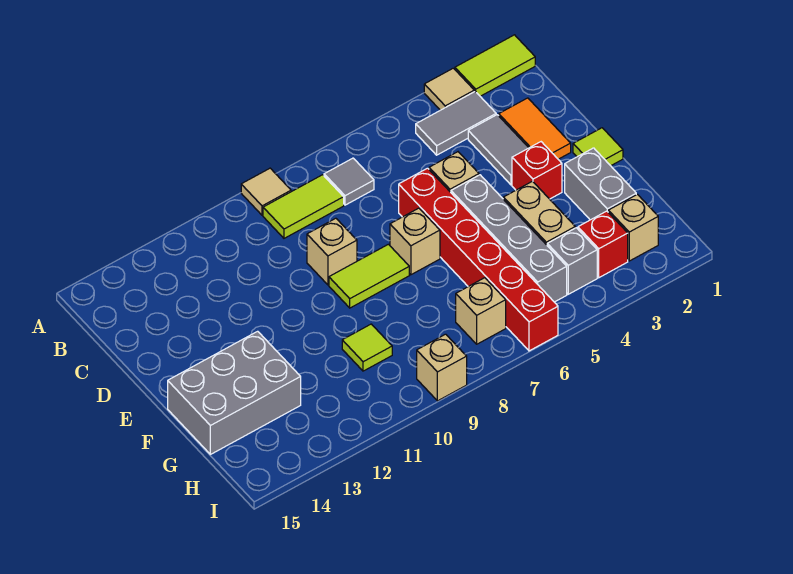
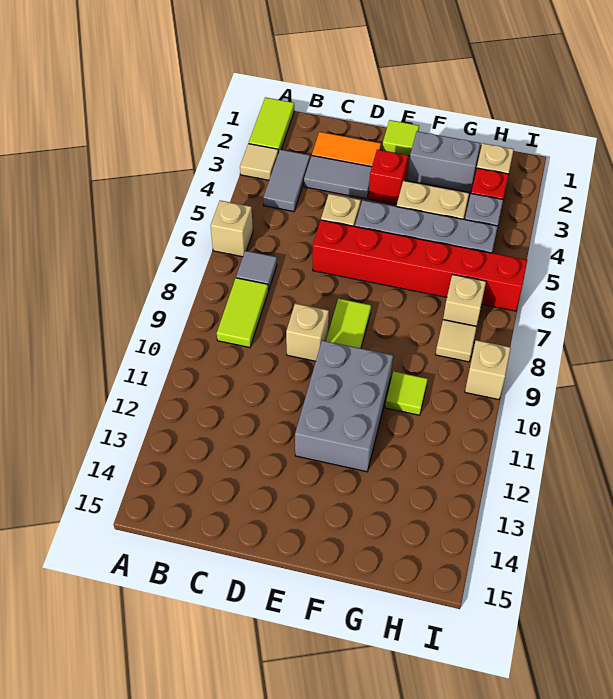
tan 1x1 tile [241,168,291,215] -> tan 1x1 tile moved to [436,320,477,362]
tan 1x1 brick [390,208,440,275] -> tan 1x1 brick moved to [211,201,253,257]
grey 2x3 brick [168,331,301,454] -> grey 2x3 brick moved to [295,341,393,472]

